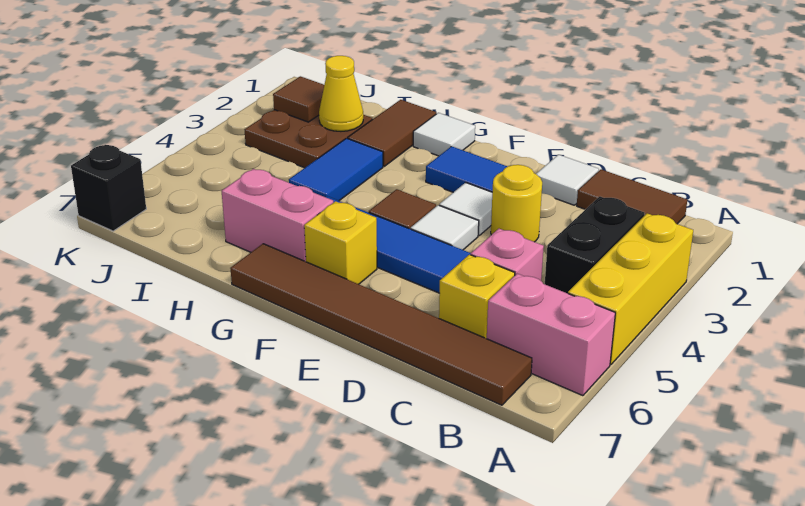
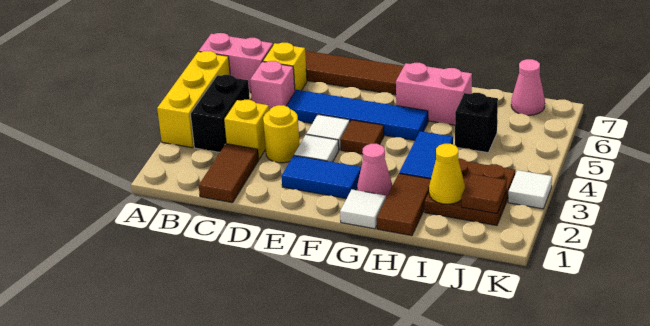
brown 1x2 tile [577,169,687,224] -> brown 1x2 tile turned to [199,144,259,203]
white 1x1 tile [536,155,599,205] -> white 1x1 tile moved to [508,170,552,209]
yellow 1x1 brick [304,201,377,284] -> yellow 1x1 brick moved to [224,100,269,159]
none -> pink 1x1 cone [357,144,393,198]
none -> pink 1x1 cone [511,59,545,115]
black 1x1 brick [71,145,146,231] -> black 1x1 brick moved to [455,93,498,153]

